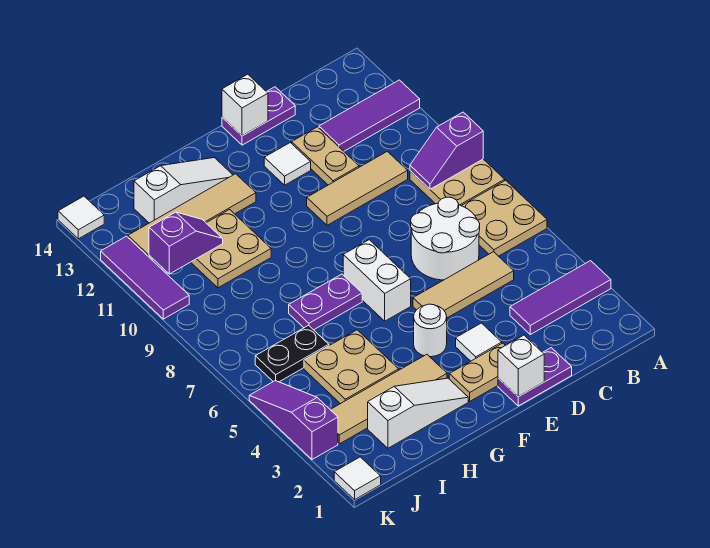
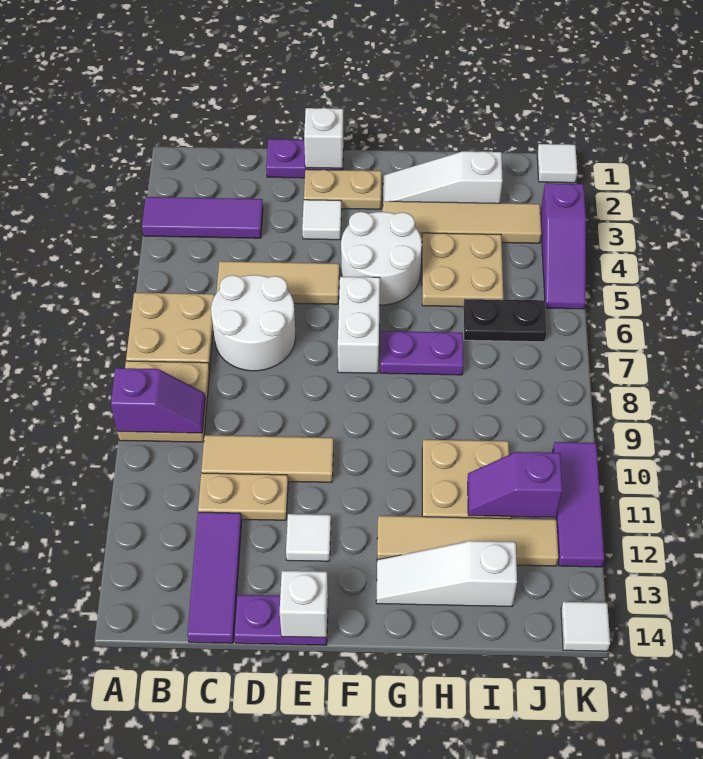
purple 1x3 tile [319,80,420,151] -> purple 1x3 tile turned to [187,512,242,643]
tan 1x2 plate [292,127,359,185] -> tan 1x2 plate turned to [198,473,288,520]
white 1x1 round brick [414,304,447,357] -> white 2x2 round brick [341,212,422,305]

